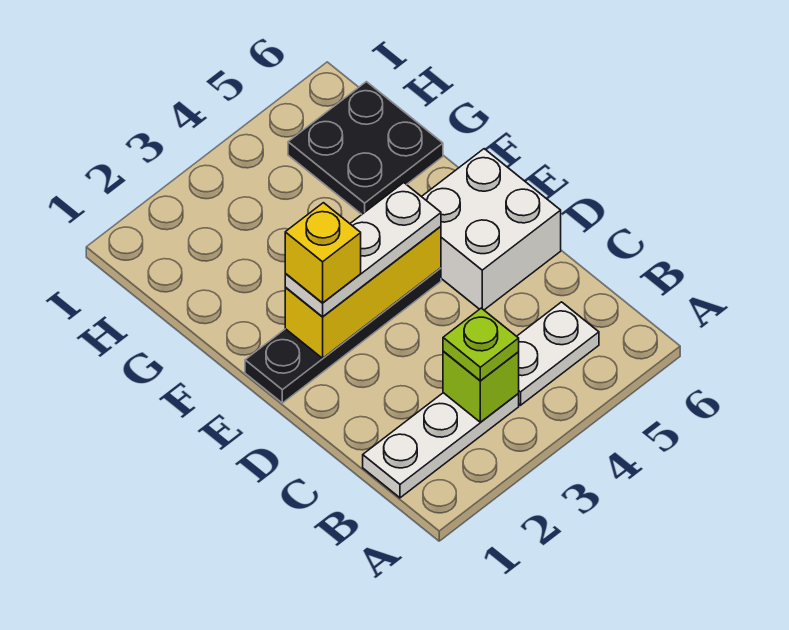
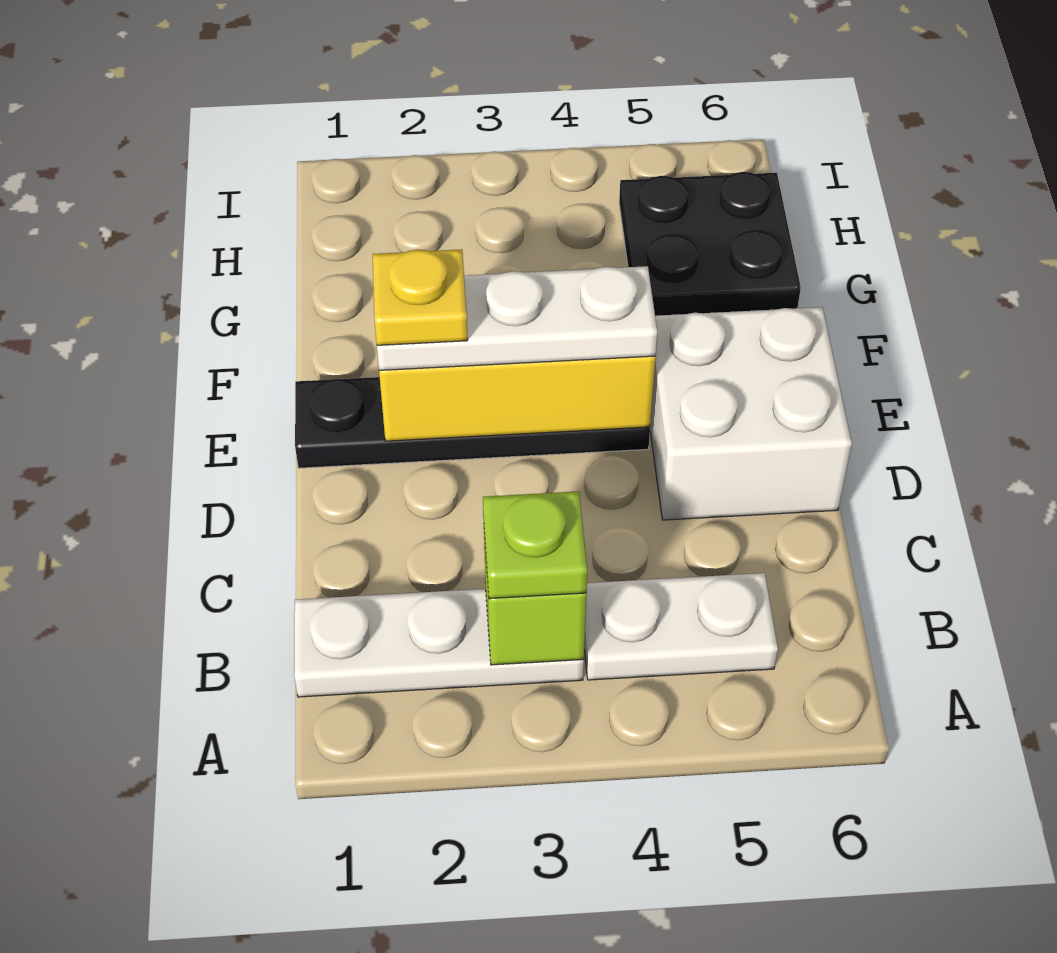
yellow 1x1 brick [285,203,361,303] -> yellow 1x1 plate [373,249,468,345]

